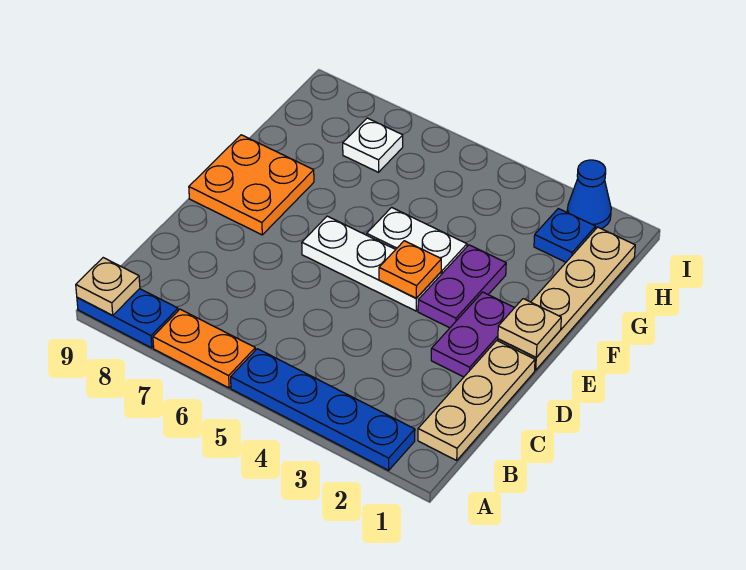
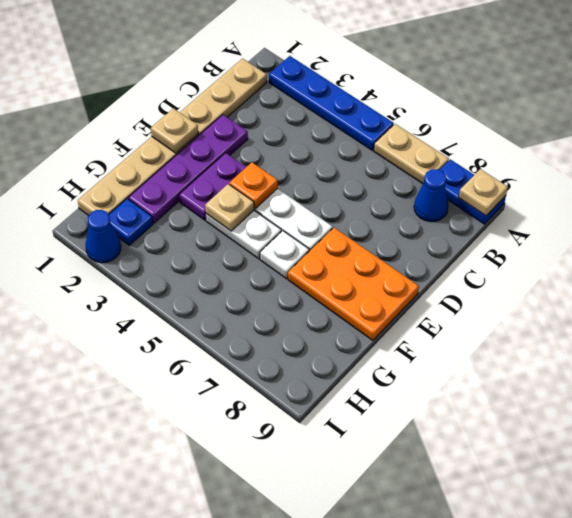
orange 1x2 plate [153,309,255,388] -> tan 1x2 plate [374,124,449,184]
none -> blue 1x1 cone [414,169,449,222]
purple 1x2 plate [431,292,514,377] -> purple 1x4 plate [128,115,248,223]
orange 2x2 plate [189,135,314,235] -> orange 2x3 plate [288,228,419,340]
none -> tan 1x1 plate [205,184,254,231]
white 1x1 plate [343,118,403,172] -> white 1x1 plate moved to [260,231,309,279]

